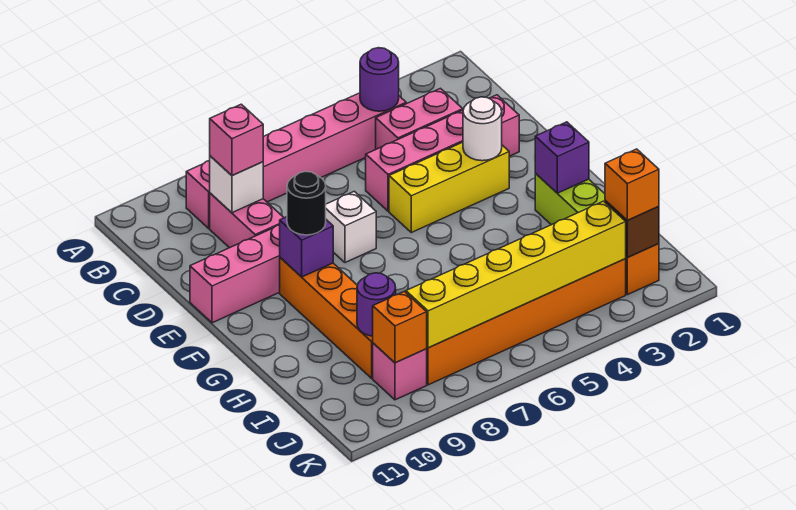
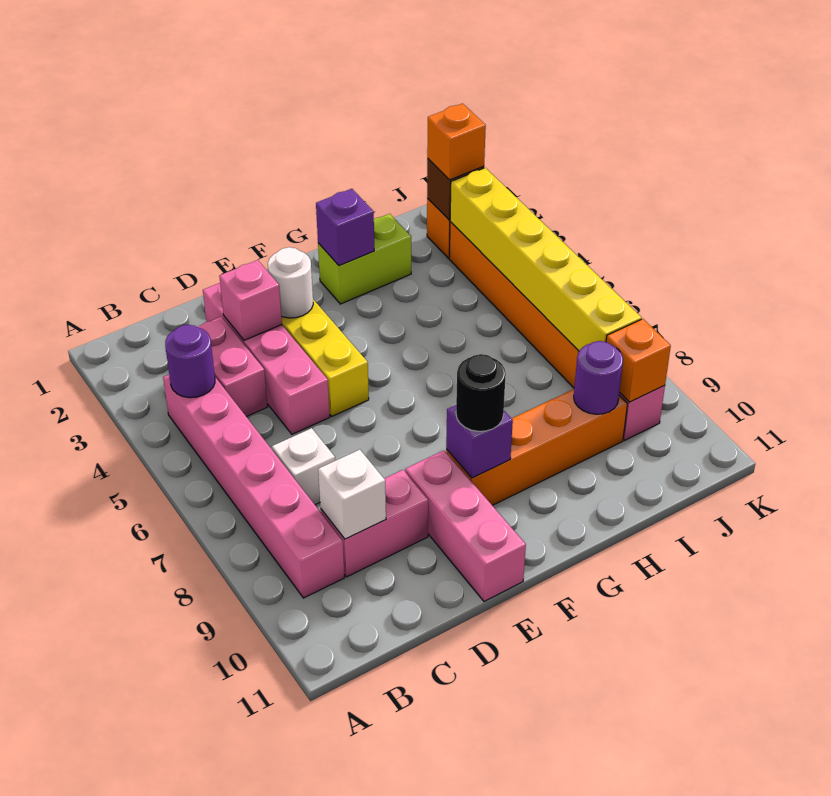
pink 1x1 brick [210,104,263,176] -> pink 1x1 brick moved to [219,260,282,340]
white 1x1 brick [326,191,376,263] -> white 1x1 brick moved to [272,428,335,505]

